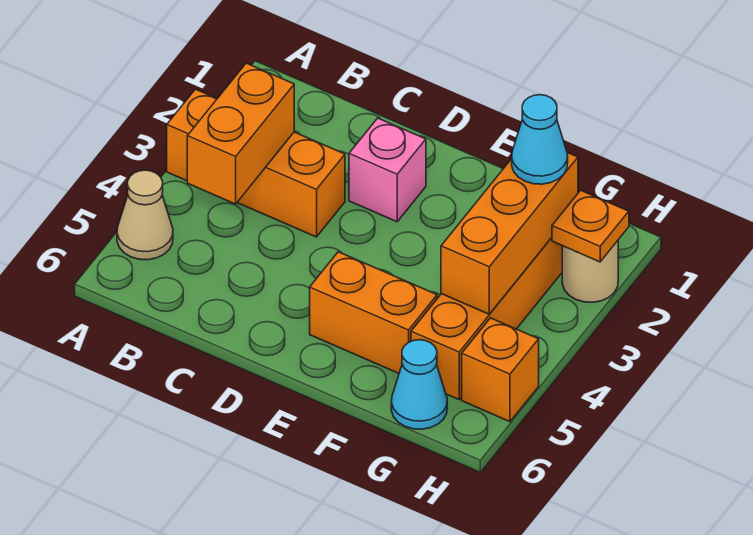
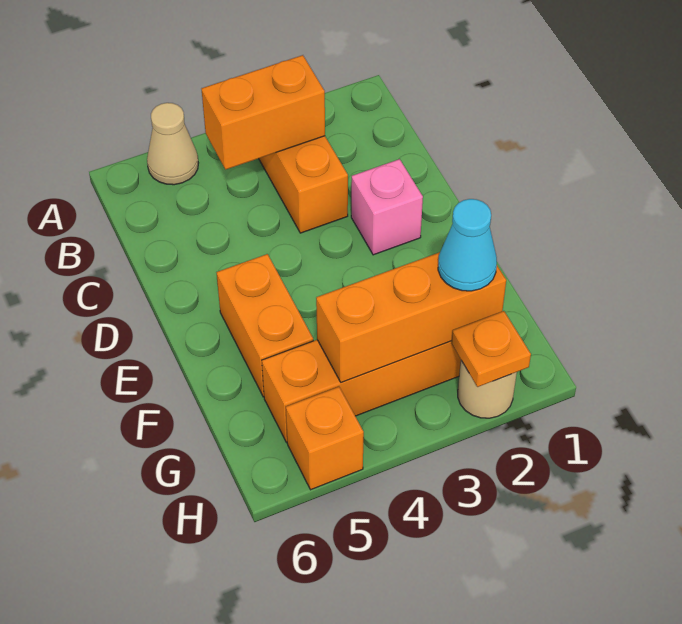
cyan 1x1 cone [391,340,447,429] -> none

